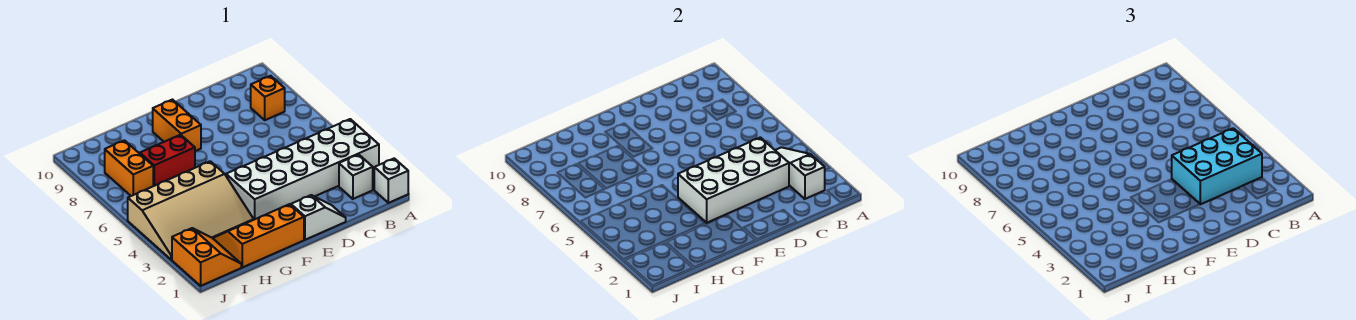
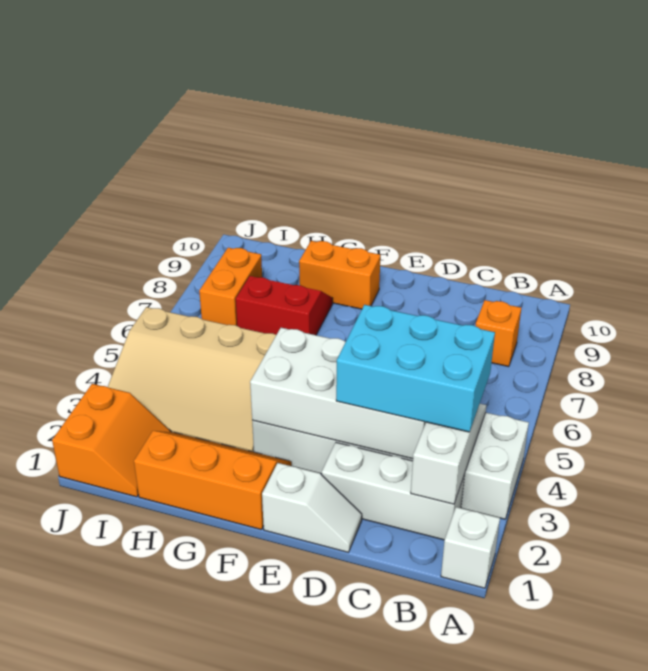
white 1x1 brick [339,154,373,199] -> white 1x3 brick [322,442,465,540]
orange 1x2 brick [153,100,201,151] -> orange 1x2 brick turned to [299,241,380,309]

